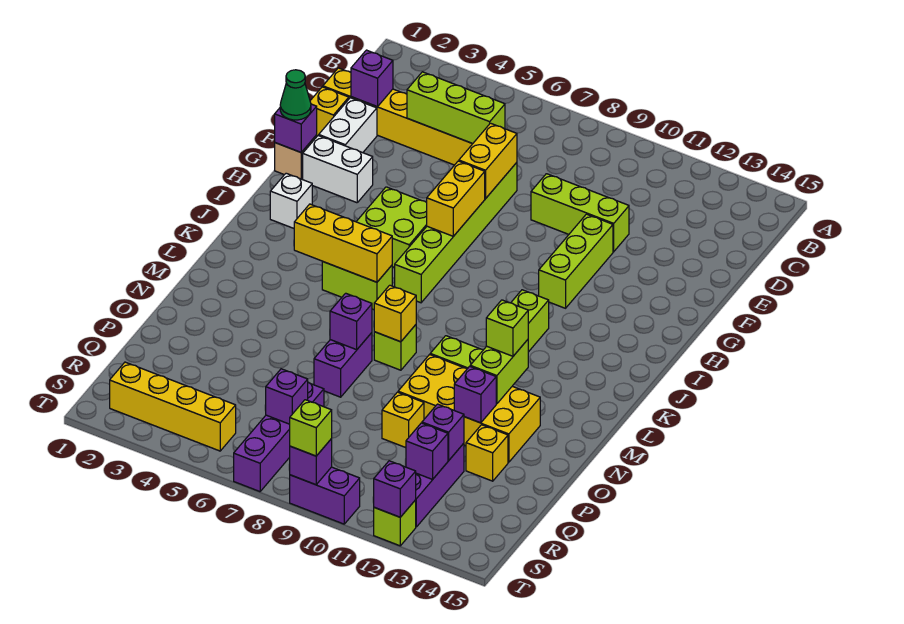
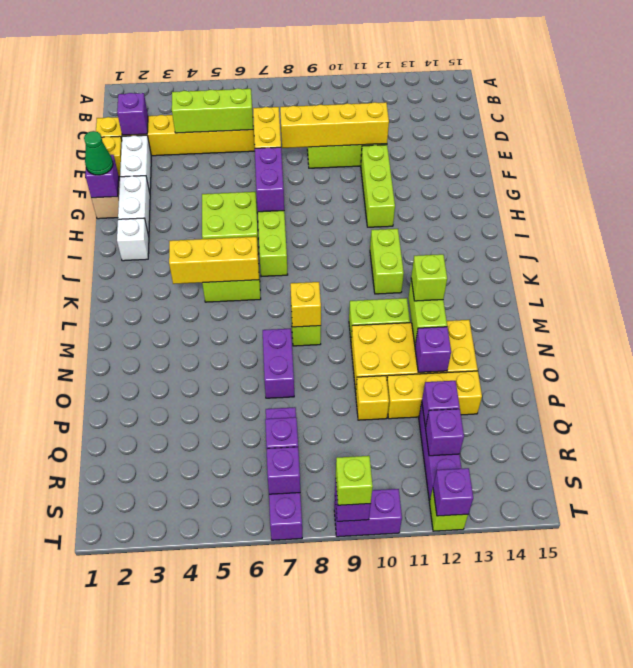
white 1x2 brick [303,135,373,203] -> white 1x2 brick turned to [118,176,150,236]
yellow 1x2 brick [427,161,485,236] -> purple 1x2 brick [255,147,284,212]
purple 1x1 brick [330,293,372,350] -> purple 1x1 brick moved to [267,447,300,494]
yellow 1x1 brick [466,425,508,481] -> yellow 1x3 brick [387,371,482,419]
yellow 1x4 brick [110,362,236,451] -> yellow 1x4 brick moved to [280,102,389,148]

